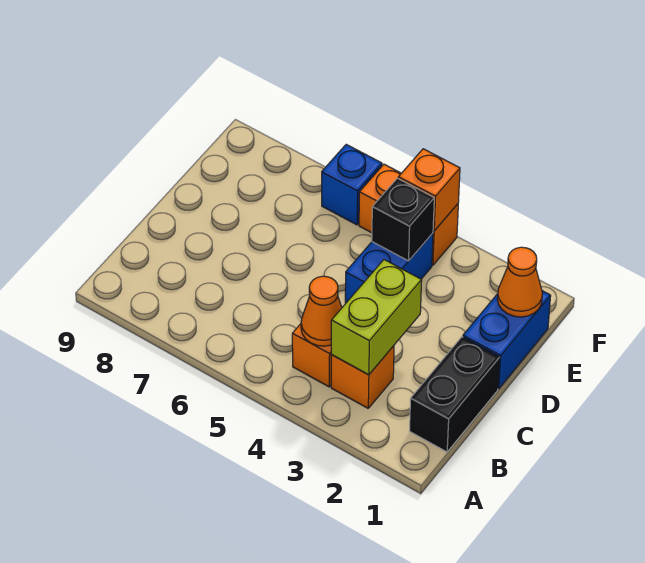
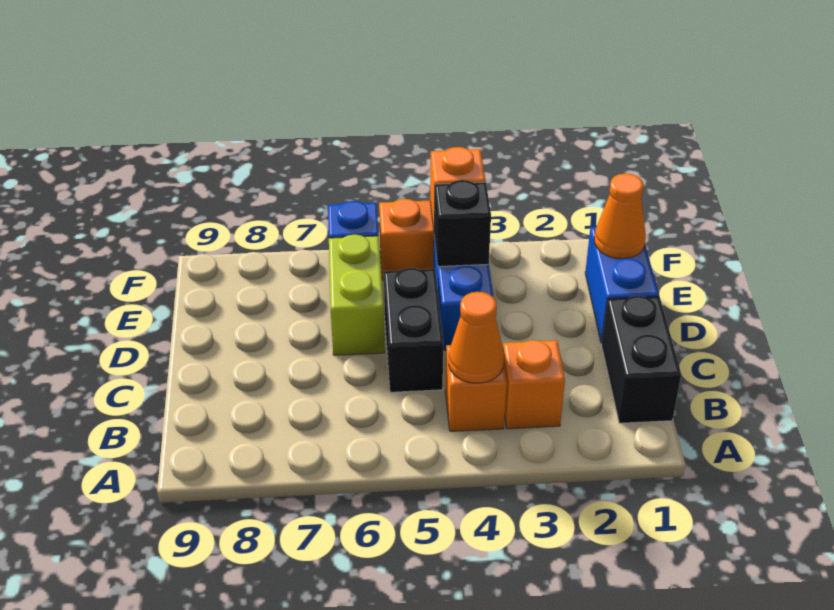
lime 1x2 brick [331,260,422,375] -> lime 1x2 brick moved to [329,235,385,355]
none -> black 1x2 brick [384,268,443,392]

